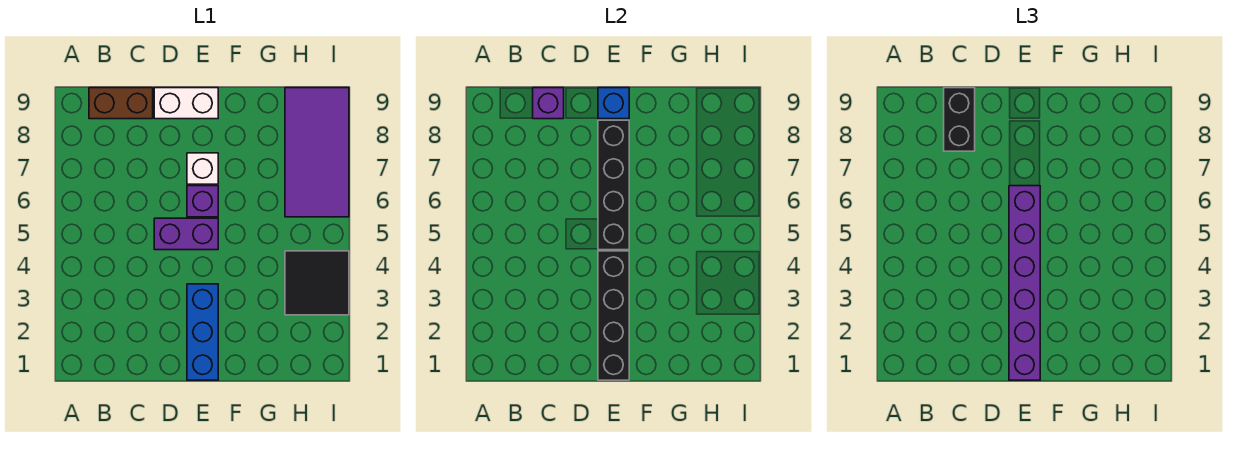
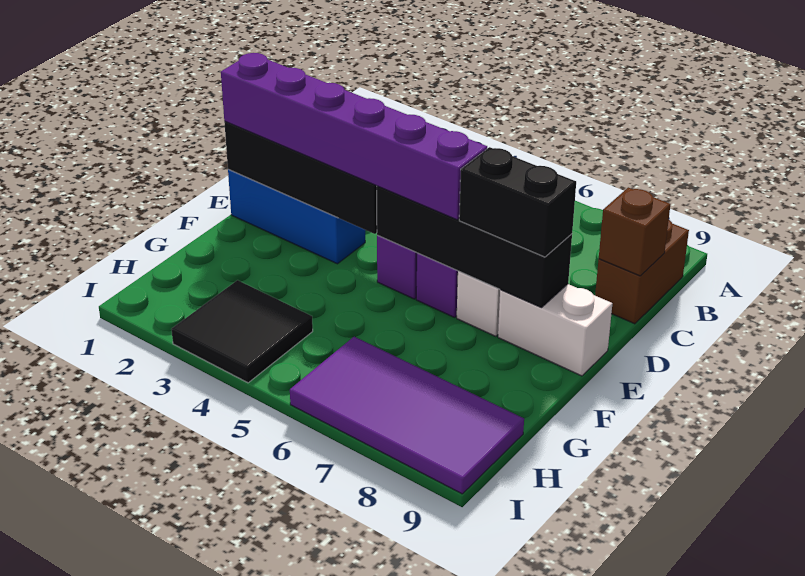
black 1x2 brick [944,88,975,151] -> black 1x2 brick moved to [459,147,576,257]
purple 1x1 brick [533,88,564,119] -> brown 1x1 brick [599,187,670,276]
white 1x2 brick [154,88,218,119] -> white 1x2 brick turned to [498,284,613,376]
blue 1x1 brick [598,88,629,119] -> none

